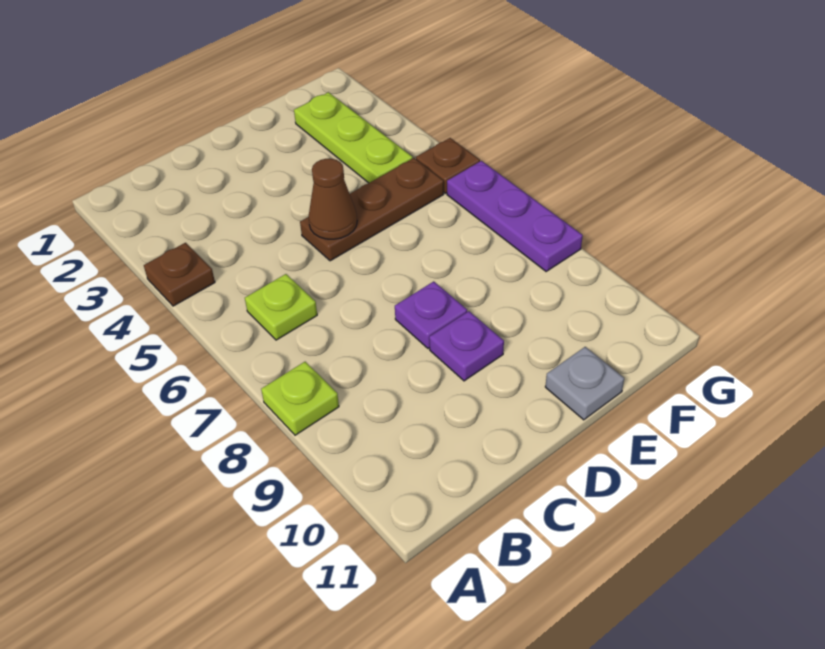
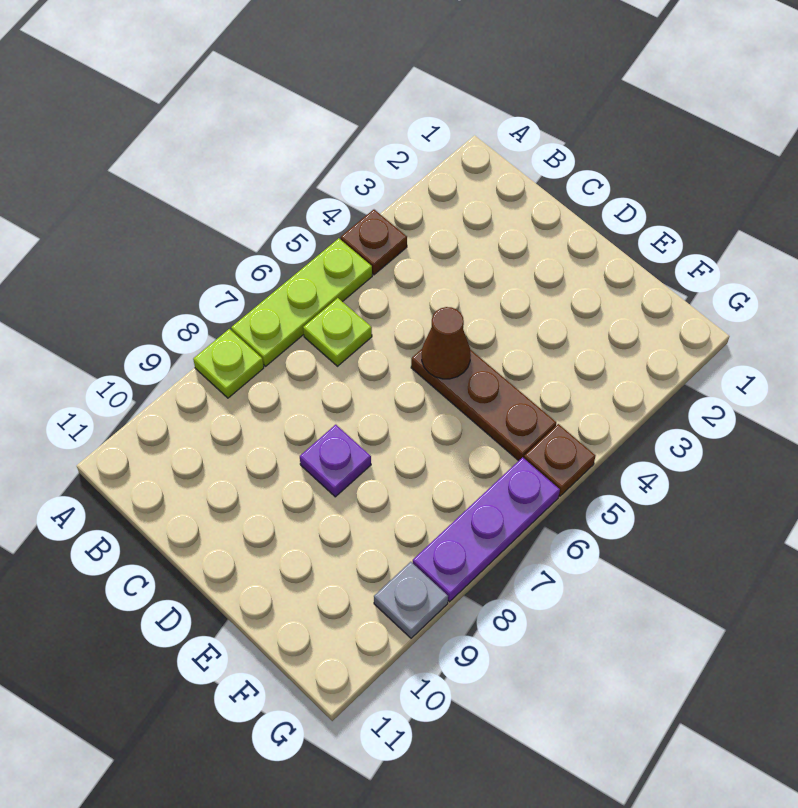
purple 1x1 plate [429,311,504,381] -> none
grey 1x1 plate [545,347,624,420] -> grey 1x1 plate moved to [374,562,448,638]
lime 1x3 plate [294,92,413,183] -> lime 1x3 plate moved to [231,238,372,366]

